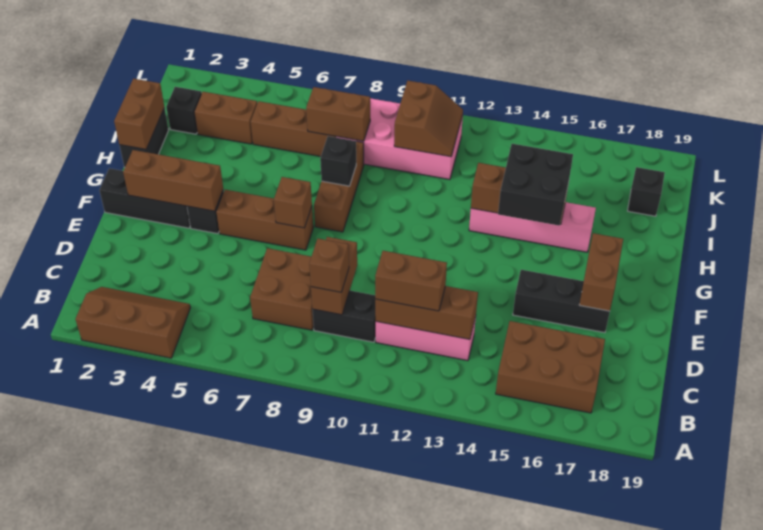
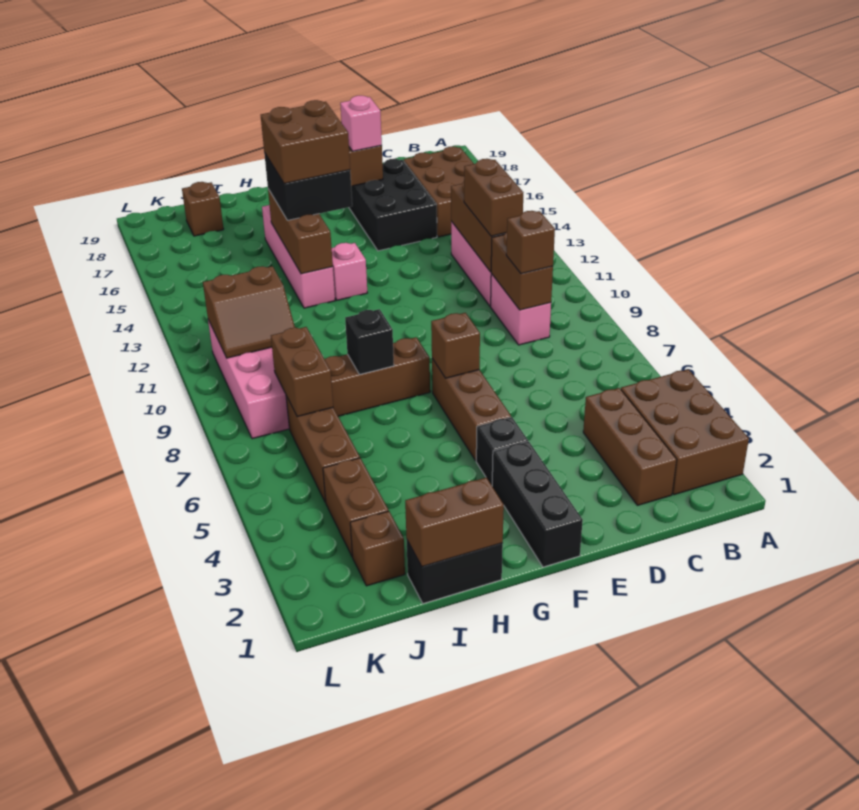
brown 2x3 slope [76,287,190,358] -> brown 2x3 brick [621,369,749,495]
brown 2x2 brick [250,248,314,330] -> brown 2x2 brick moved to [261,100,350,184]
black 1x2 brick [312,291,376,342] -> pink 1x2 brick [491,274,551,345]
brown 1x2 brick [311,237,357,315] -> brown 1x2 brick turned to [491,232,553,310]
black 1x3 brick [513,270,610,333] -> black 2x3 brick [349,159,437,251]
none -> pink 1x1 brick [340,96,382,151]
brown 1x3 brick [123,150,223,211] -> brown 1x3 brick moved to [583,388,677,505]
none -> pink 1x1 brick [332,243,367,300]
black 1x1 brick [166,87,202,134] -> brown 1x1 brick [350,511,405,586]
brown 2x2 slope [394,81,463,157] -> brown 2x2 slope turned to [203,266,295,358]
black 1x1 brick [628,167,665,216] -> brown 1x1 brick [182,182,224,236]

